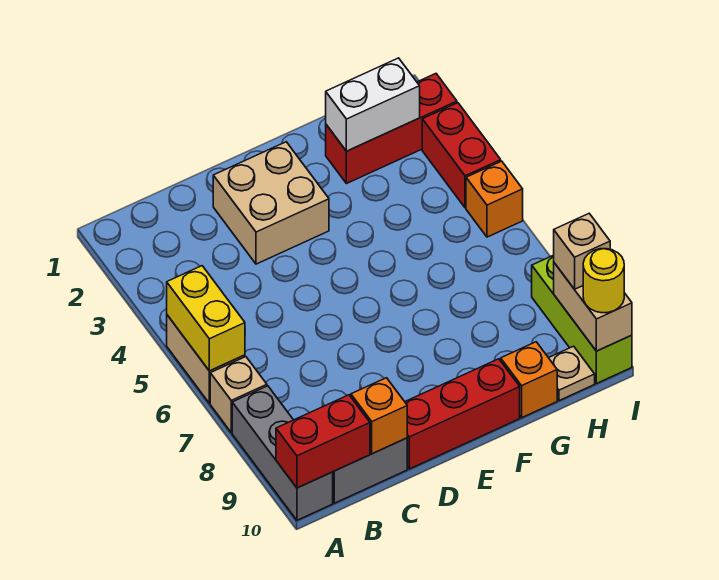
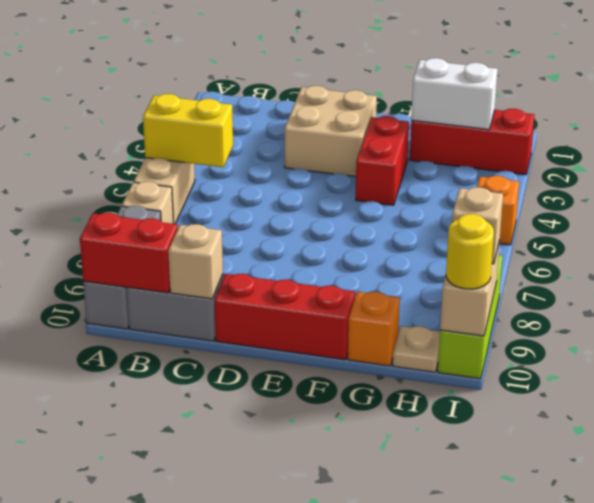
yellow 1x2 brick [167,266,245,371] -> yellow 1x2 brick turned to [143,94,233,167]
orange 1x1 brick [351,378,407,454] -> tan 1x1 brick [168,224,223,299]
red 1x2 brick [422,103,501,208] -> red 1x2 brick moved to [356,116,409,205]

